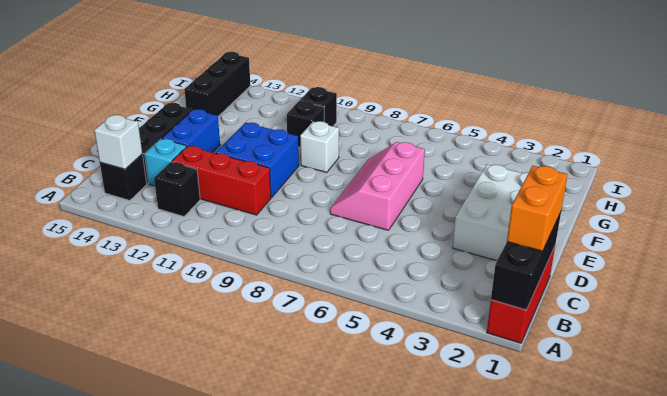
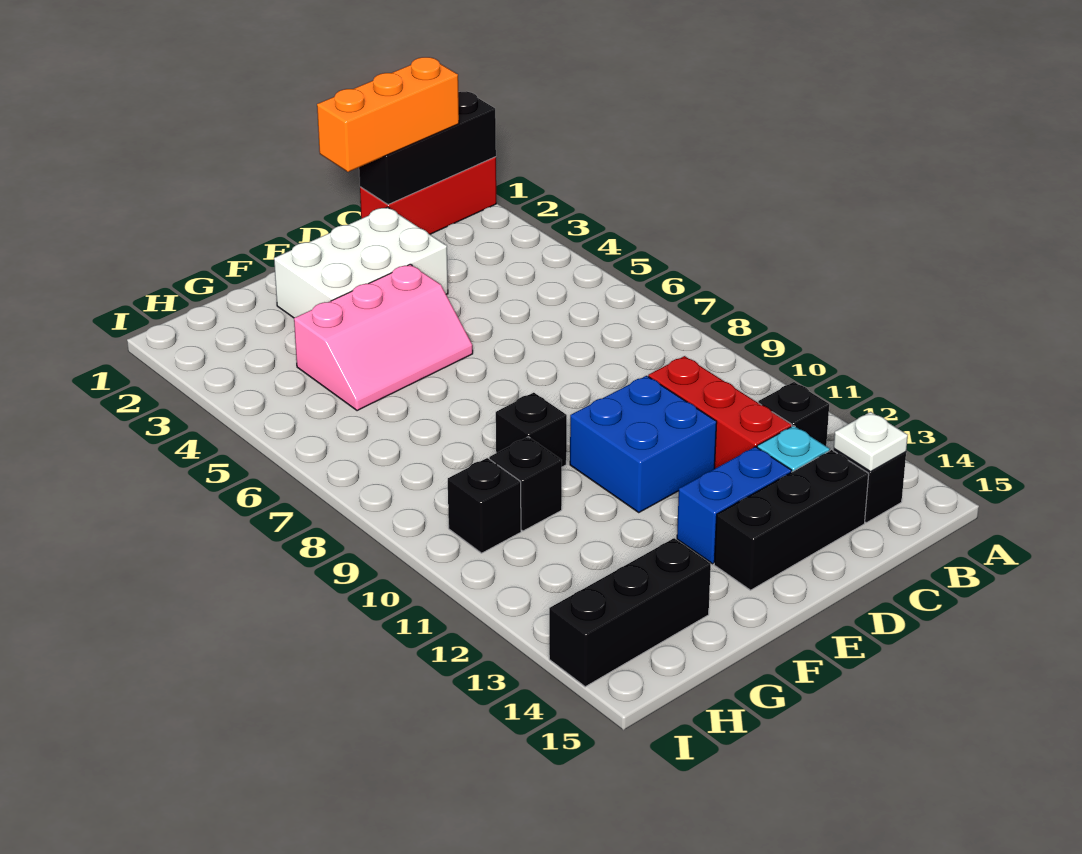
orange 1x2 brick [507,166,568,251] -> orange 1x3 brick [317,57,459,172]
white 1x1 brick [94,115,142,169] -> white 1x1 plate [834,412,908,472]
pink 2x3 slope [330,142,425,230] -> pink 2x3 slope moved to [294,264,473,411]
white 1x1 brick [300,121,339,172] -> black 1x1 brick [496,393,567,467]

